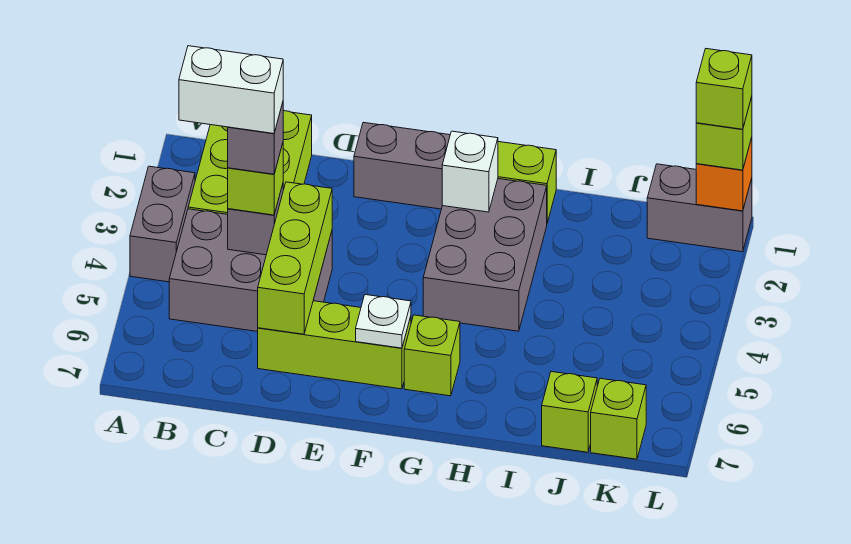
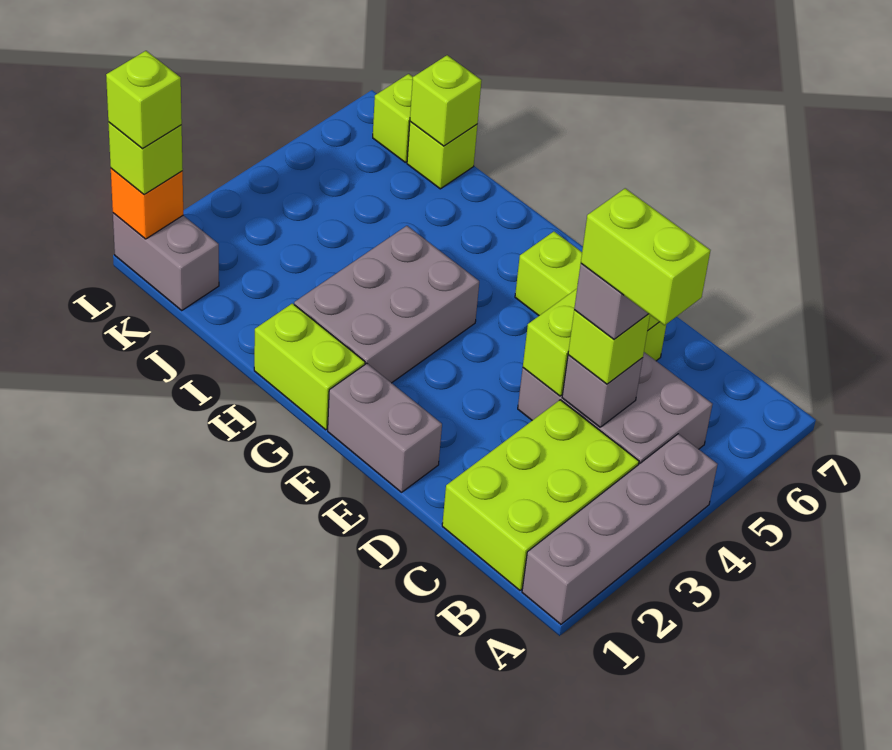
grey 1x2 brick [130,166,195,282] -> grey 1x4 brick [522,434,718,624]
white 1x2 brick [179,46,283,134] -> lime 1x2 brick [581,188,711,325]
white 1x1 plate [356,295,411,348] -> none
white 1x1 brick [442,131,498,212] -> none
lime 1x1 brick [404,315,460,396] -> lime 1x1 brick moved to [410,55,481,146]

